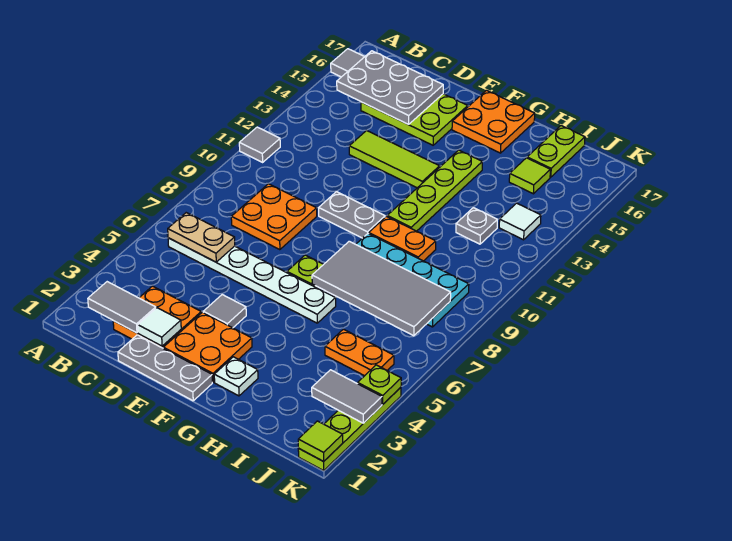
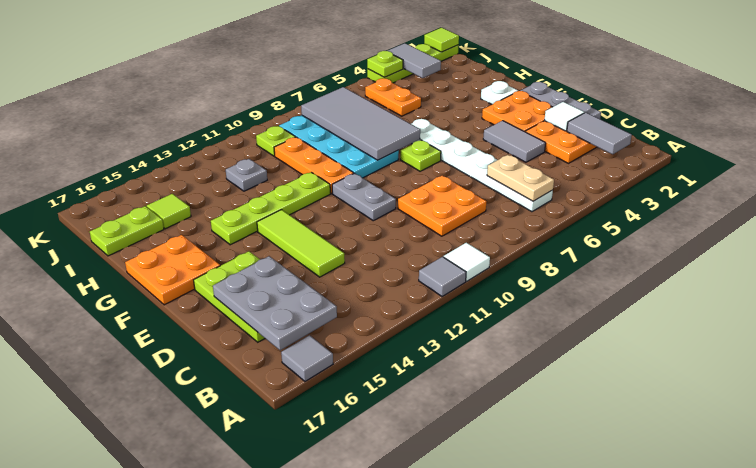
grey 1x1 tile [203,295,246,328] -> grey 1x2 tile [483,121,546,162]
orange 1x2 plate [369,216,436,261] -> orange 1x3 plate [274,137,354,193]
none -> lime 1x1 plate [256,126,295,156]
white 1x1 tile [499,203,541,240] -> white 1x1 tile moved to [444,243,490,281]

